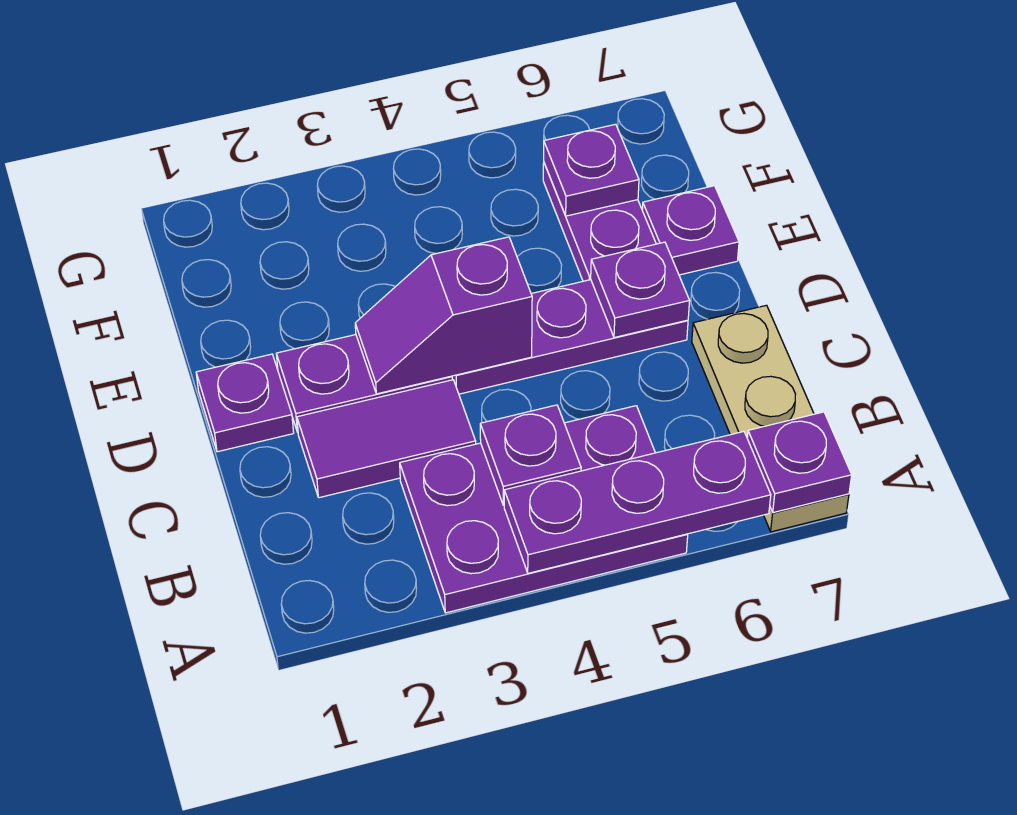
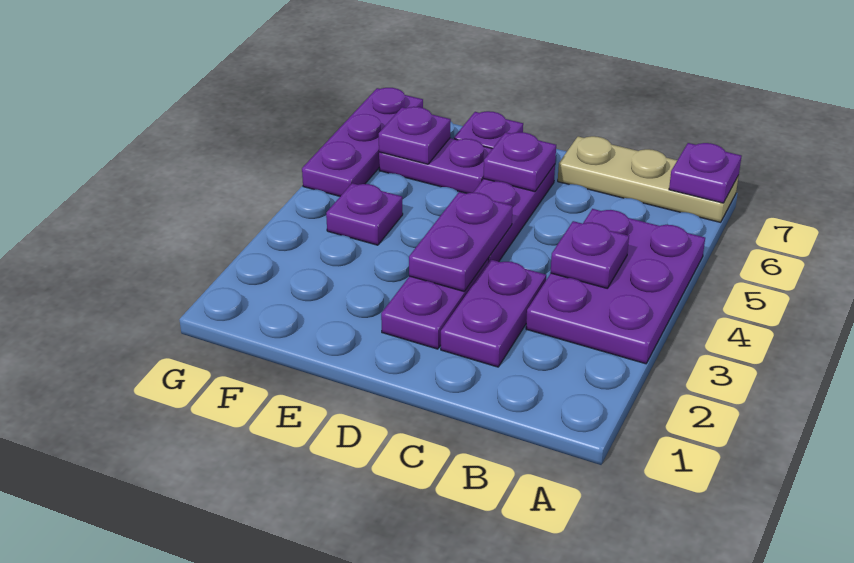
purple 1x3 plate [504,432,771,573] -> purple 1x3 plate moved to [302,88,423,196]
purple 1x2 tile [297,380,476,498] -> purple 1x2 plate [441,260,546,367]
purple 1x1 plate [196,354,294,452] -> purple 1x1 plate moved to [326,183,403,245]
purple 1x2 slope [355,237,532,394] -> purple 1x2 plate [409,192,513,291]

